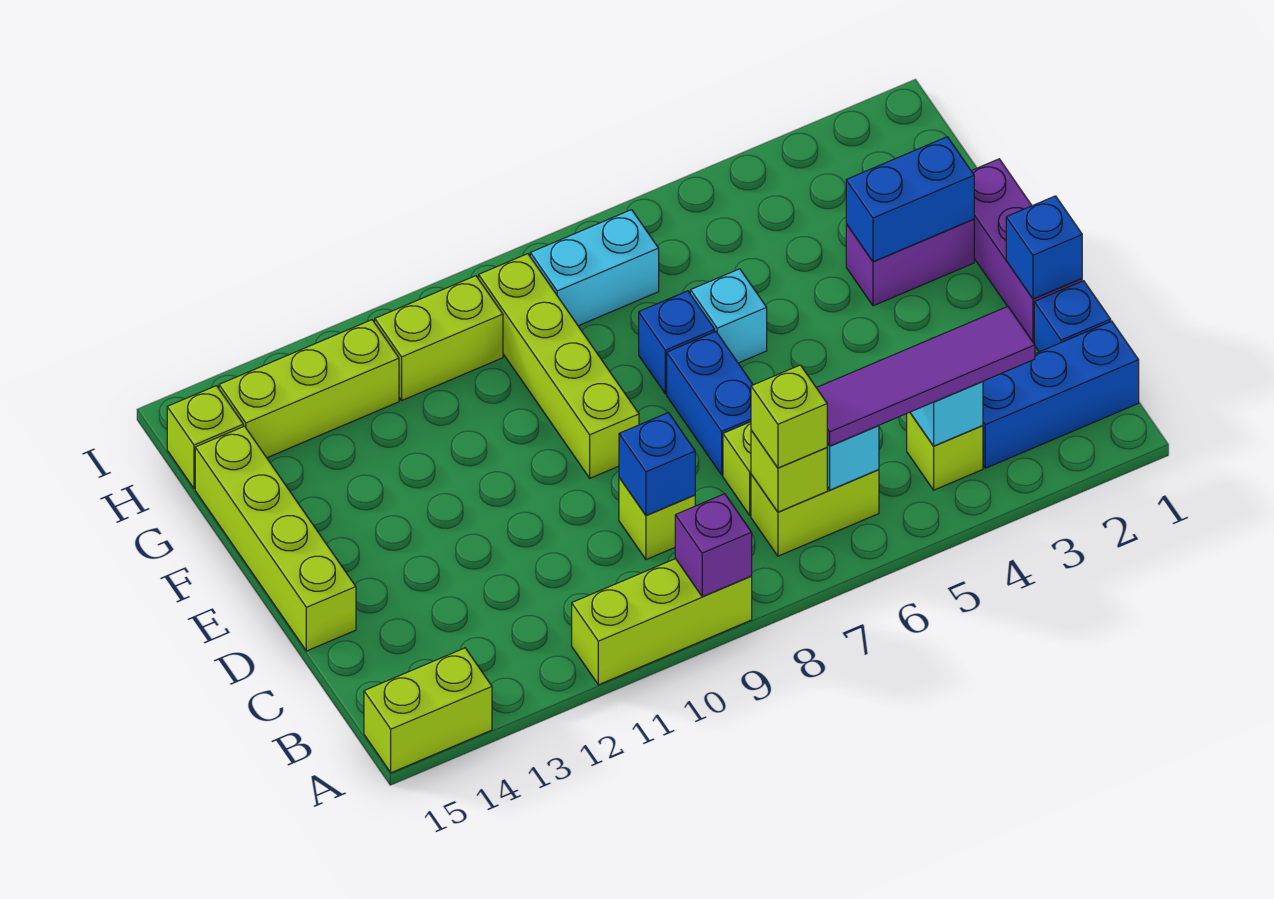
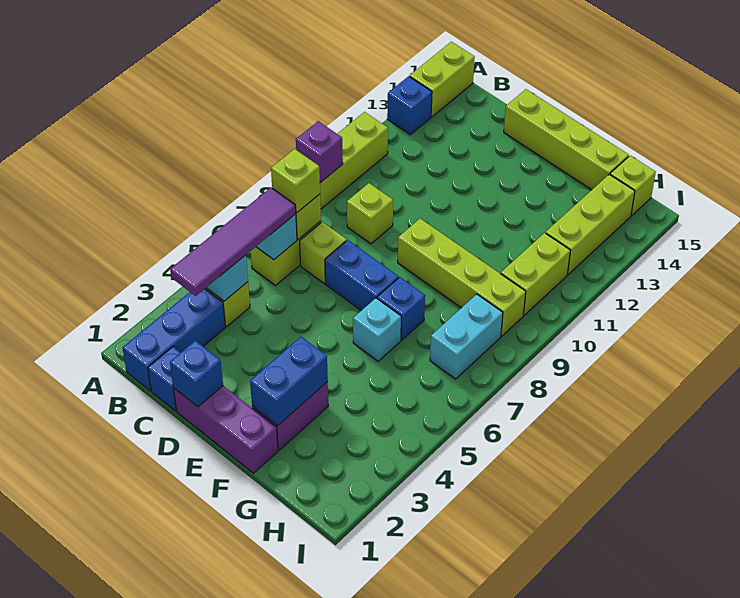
blue 1x1 brick [619,413,695,515] -> blue 1x1 brick moved to [387,76,432,135]

